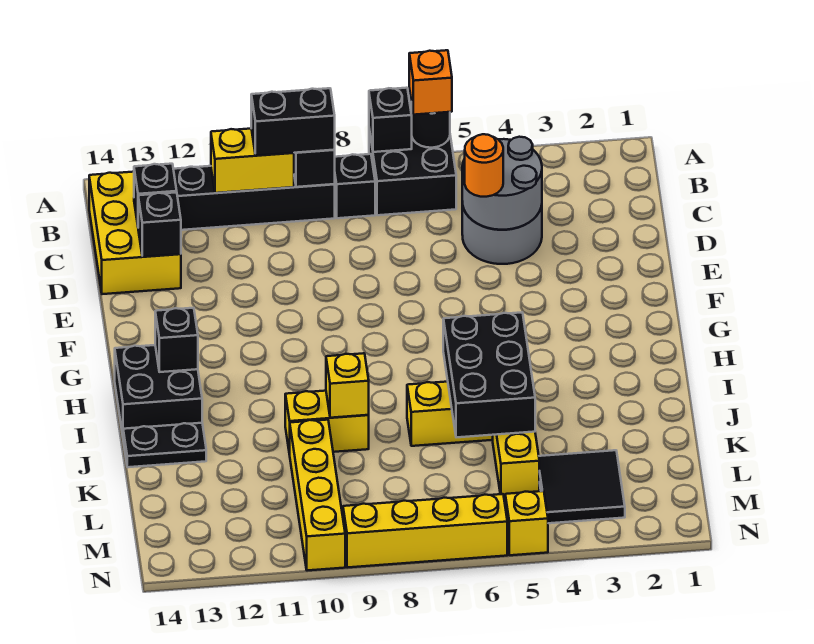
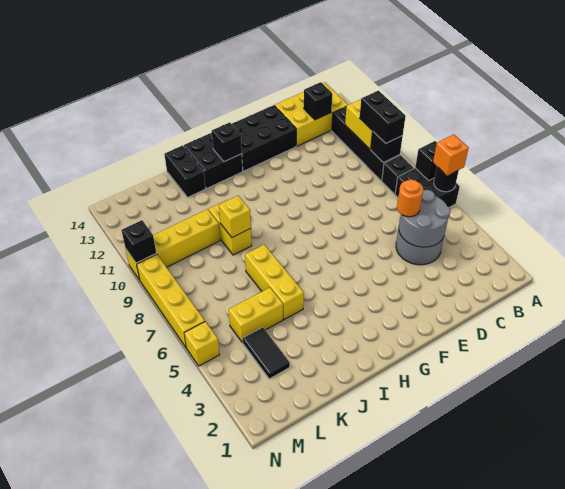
black 1x1 brick [138,192,181,257] -> black 1x1 brick moved to [122,220,156,263]
black 2x3 brick [443,312,535,437] -> black 2x3 brick moved to [231,105,296,171]
black 1x2 plate [123,423,206,467] -> black 1x2 brick [164,146,206,197]
black 2x2 tile [539,450,625,523] -> black 1x2 tile [242,327,290,379]

